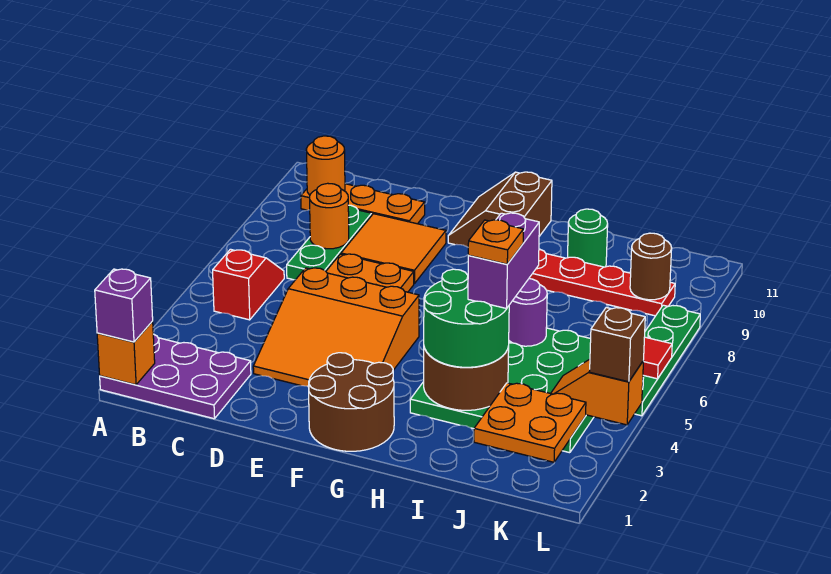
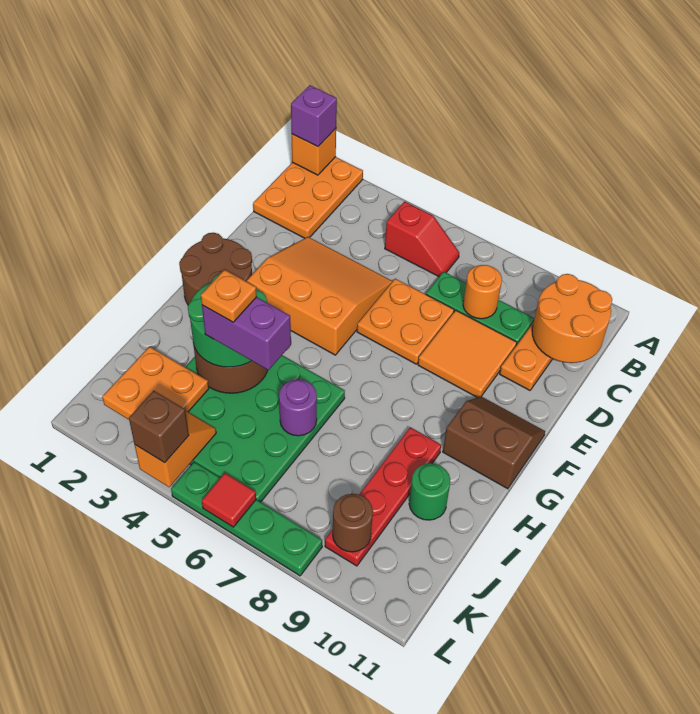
purple 2x3 plate [100,334,251,419] -> orange 2x3 plate [253,157,363,238]
orange 1x1 round brick [306,136,345,195] -> orange 2x2 round brick [532,274,612,363]
orange 3x3 slope [253,268,419,386] -> orange 3x3 slope turned to [247,237,393,355]

